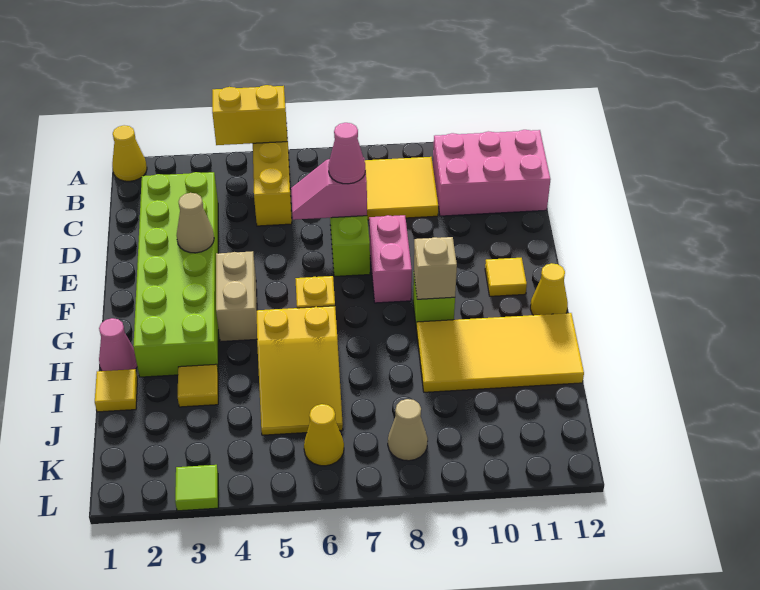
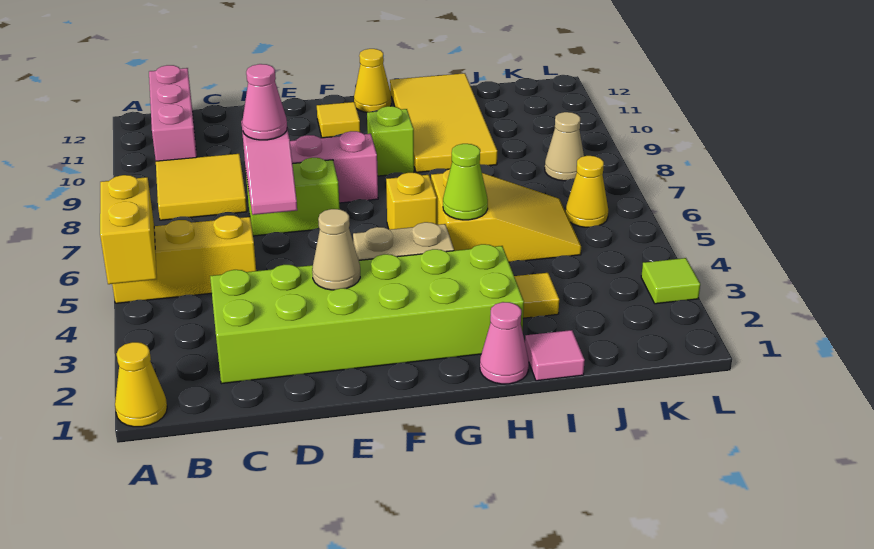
pink 2x3 brick [433,130,550,216] -> pink 1x3 brick [149,65,197,161]
tan 1x1 brick [414,237,457,299] -> none
none -> lime 1x1 cone [443,144,488,220]
yellow 1x1 tile [95,369,138,412] -> pink 1x1 tile [525,330,585,381]

